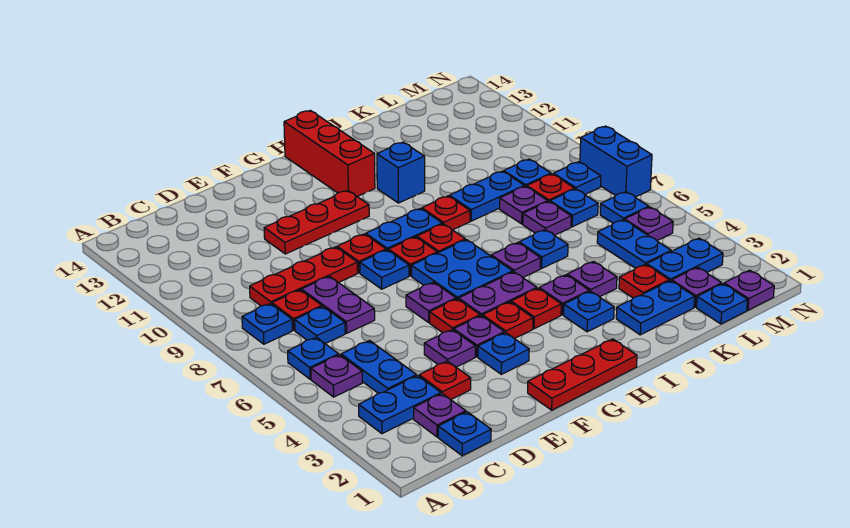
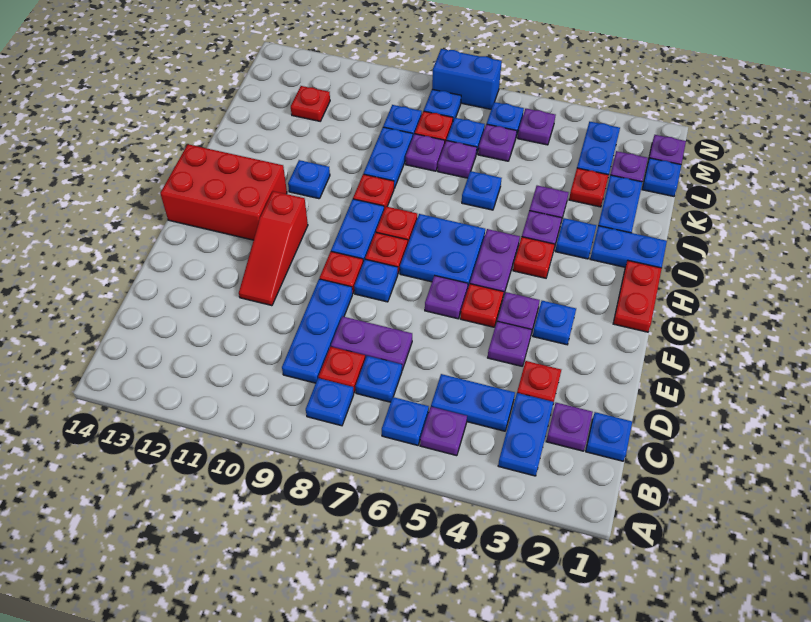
red 1x3 plate [250,247,358,306] -> blue 1x3 plate [282,279,353,383]
red 1x3 plate [264,191,369,254] -> red 1x3 slope [239,191,308,306]
red 1x3 plate [528,339,637,410] -> red 1x2 plate [613,261,662,332]
red 1x1 plate [483,302,533,339] -> red 1x1 plate moved to [291,86,330,121]
red 1x3 brick [284,110,375,197] -> red 2x3 brick [160,144,287,240]
purple 1x1 plate [491,243,541,278] -> purple 1x1 plate moved to [478,124,517,161]
blue 1x1 brick [377,142,425,203] -> blue 1x1 plate [288,160,330,199]
blue 1x2 plate [597,220,671,268] -> blue 1x2 plate moved to [590,226,667,268]

